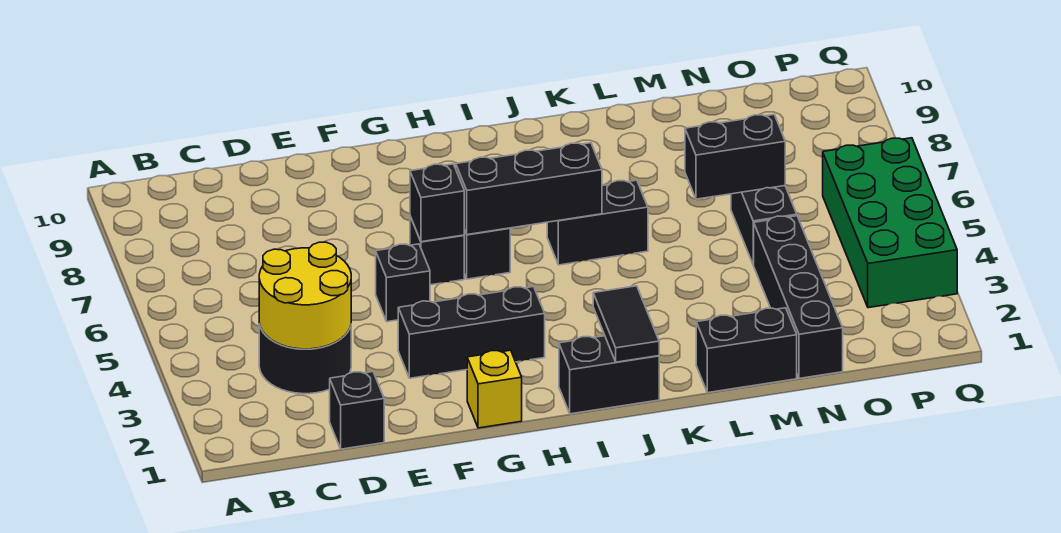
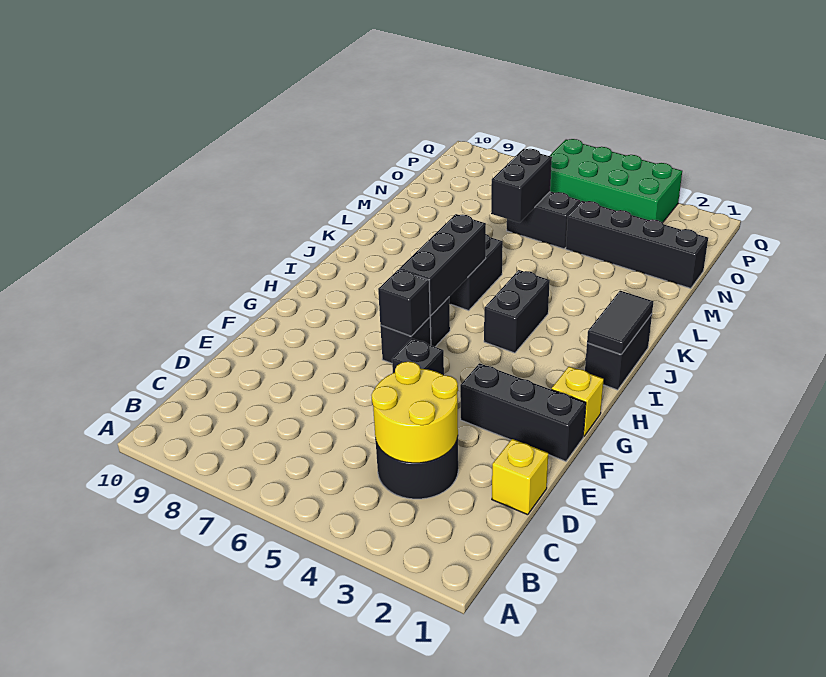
black 1x1 brick [330,372,384,449] -> yellow 1x1 brick [492,439,548,515]
black 1x3 brick [398,287,545,378] -> black 1x3 brick turned to [460,363,586,461]
black 1x2 tile [593,286,659,362] -> black 1x2 tile turned to [587,291,653,354]
black 1x2 brick [696,308,797,393] -> black 1x2 brick moved to [484,270,550,353]

